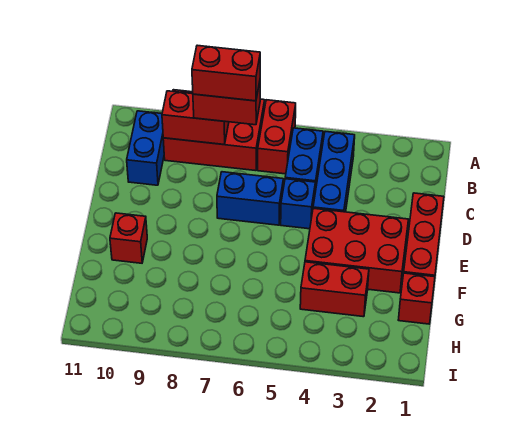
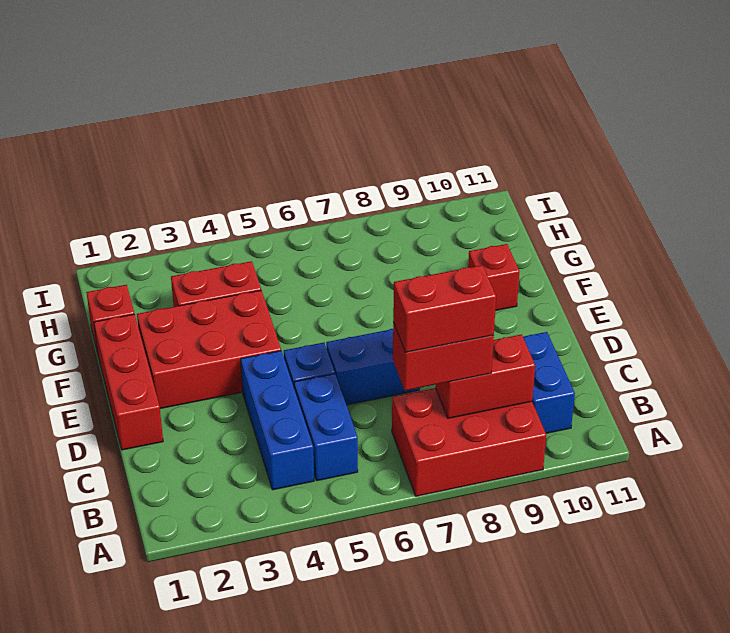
red 1x2 brick [258,100,296,174] -> none

